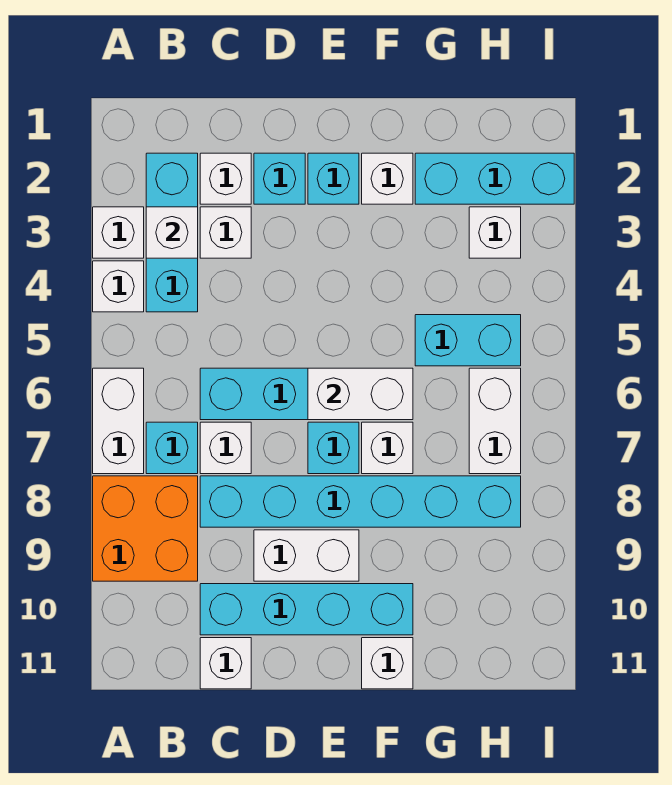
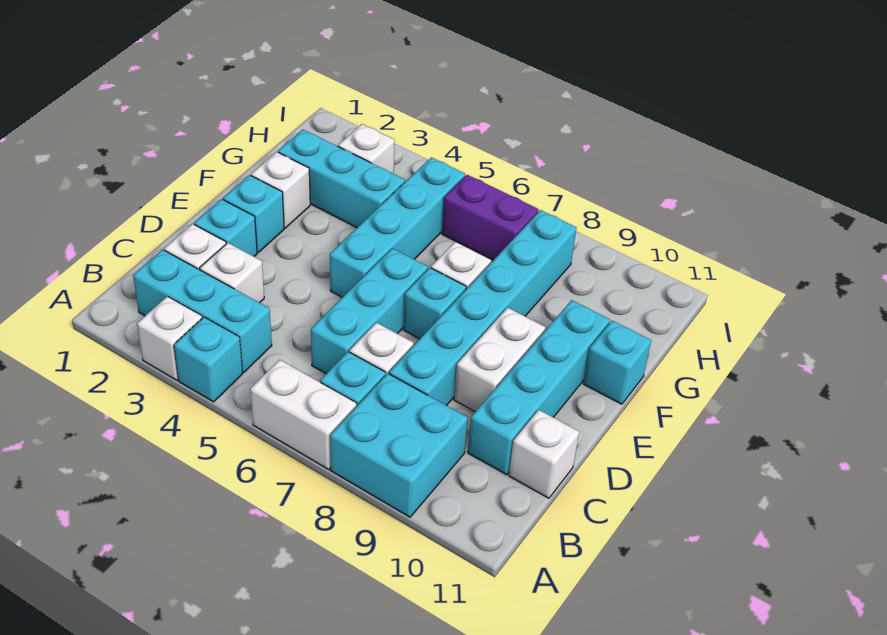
white 1x1 brick [93,261,144,312] -> cyan 1x1 brick [174,317,243,402]
orange 2x2 brick [93,476,198,581] -> cyan 2x2 brick [330,373,468,517]
white 1x1 brick [146,207,198,258] -> none
white 1x2 brick [308,368,413,420] -> none
white 1x1 brick [362,638,413,689] -> cyan 1x1 brick [583,321,651,404]
cyan 1x3 brick [415,153,574,204] -> cyan 1x3 brick turned to [278,130,405,228]
cyan 1x2 brick [415,315,521,366] -> cyan 1x4 brick [330,157,465,297]
white 1x2 brick [469,368,521,474] -> purple 1x2 brick [442,175,539,260]

